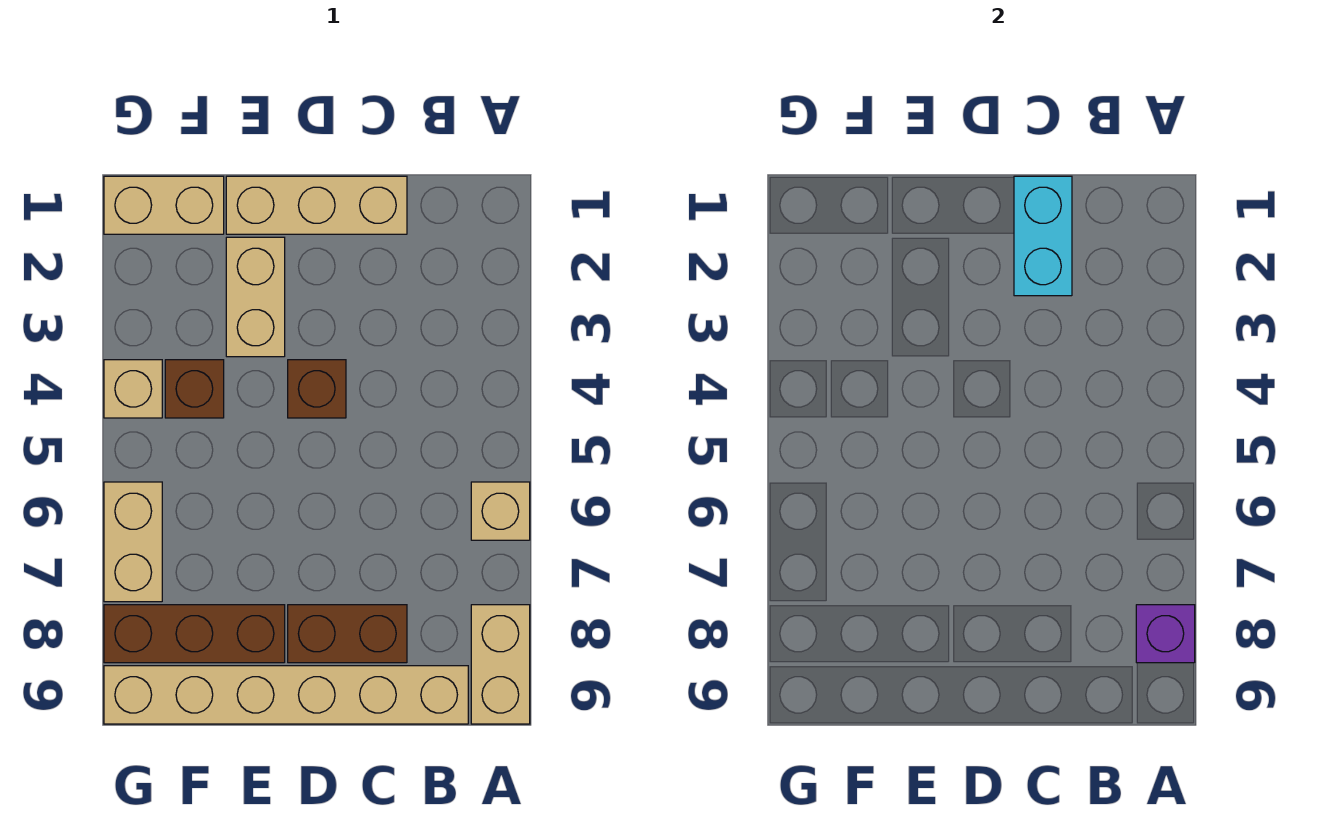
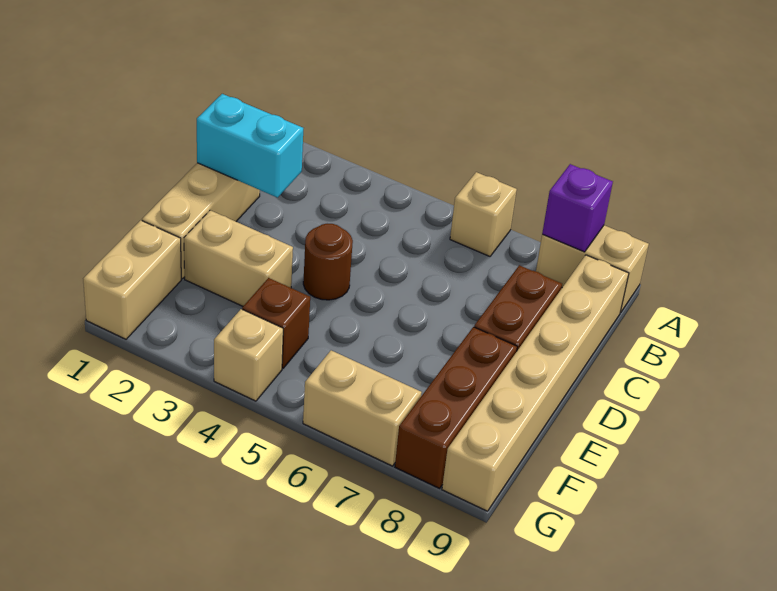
brown 1x1 brick [288,360,346,418] -> brown 1x1 round brick [303,224,353,300]

